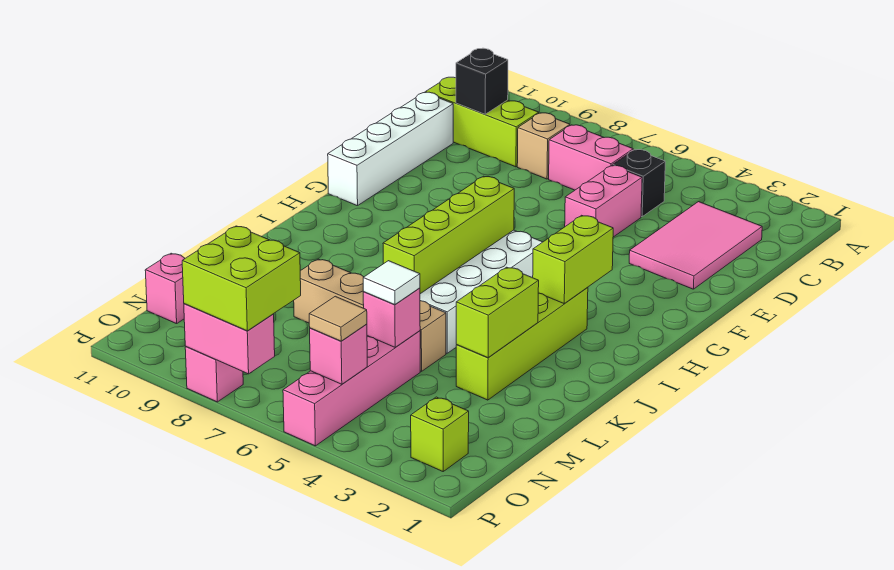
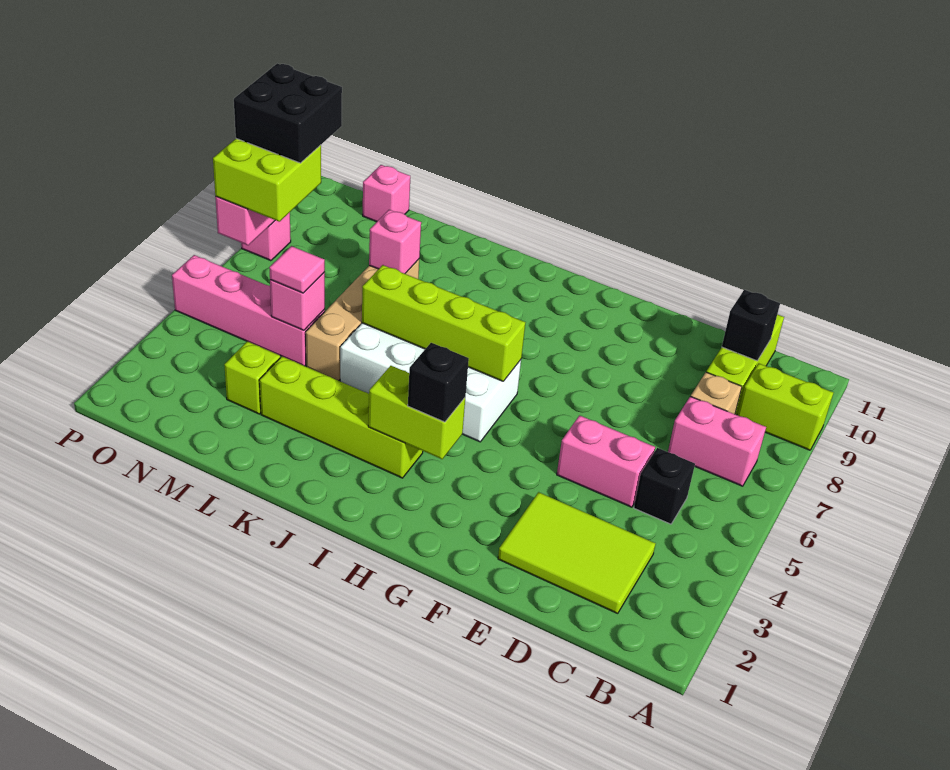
pink 2x3 tile [629,202,762,289] -> lime 2x3 tile [498,492,656,613]
pink 1x2 brick [549,125,633,190] -> pink 1x2 brick turned to [668,396,766,486]
white 1x4 brick [328,92,453,206] -> none
none -> black 1x1 brick [408,343,469,422]
lime 1x2 brick [456,267,539,358] -> lime 1x2 brick moved to [737,363,833,450]
white 1x1 tile [363,261,420,305] -> pink 1x1 tile [269,246,325,293]
lime 1x1 brick [411,397,469,471] -> lime 1x1 brick moved to [224,341,280,414]
pink 1x1 brick [310,324,367,384] -> pink 1x1 brick moved to [369,210,421,274]
tan 1x1 tile [309,296,367,341] -> none
none -> black 2x2 brick [234,63,342,163]

